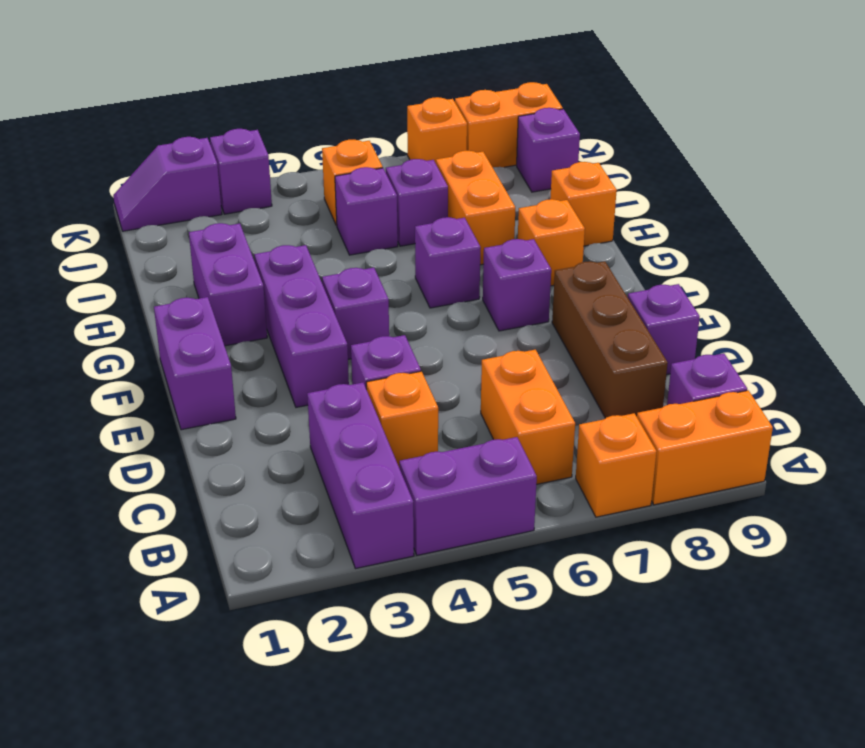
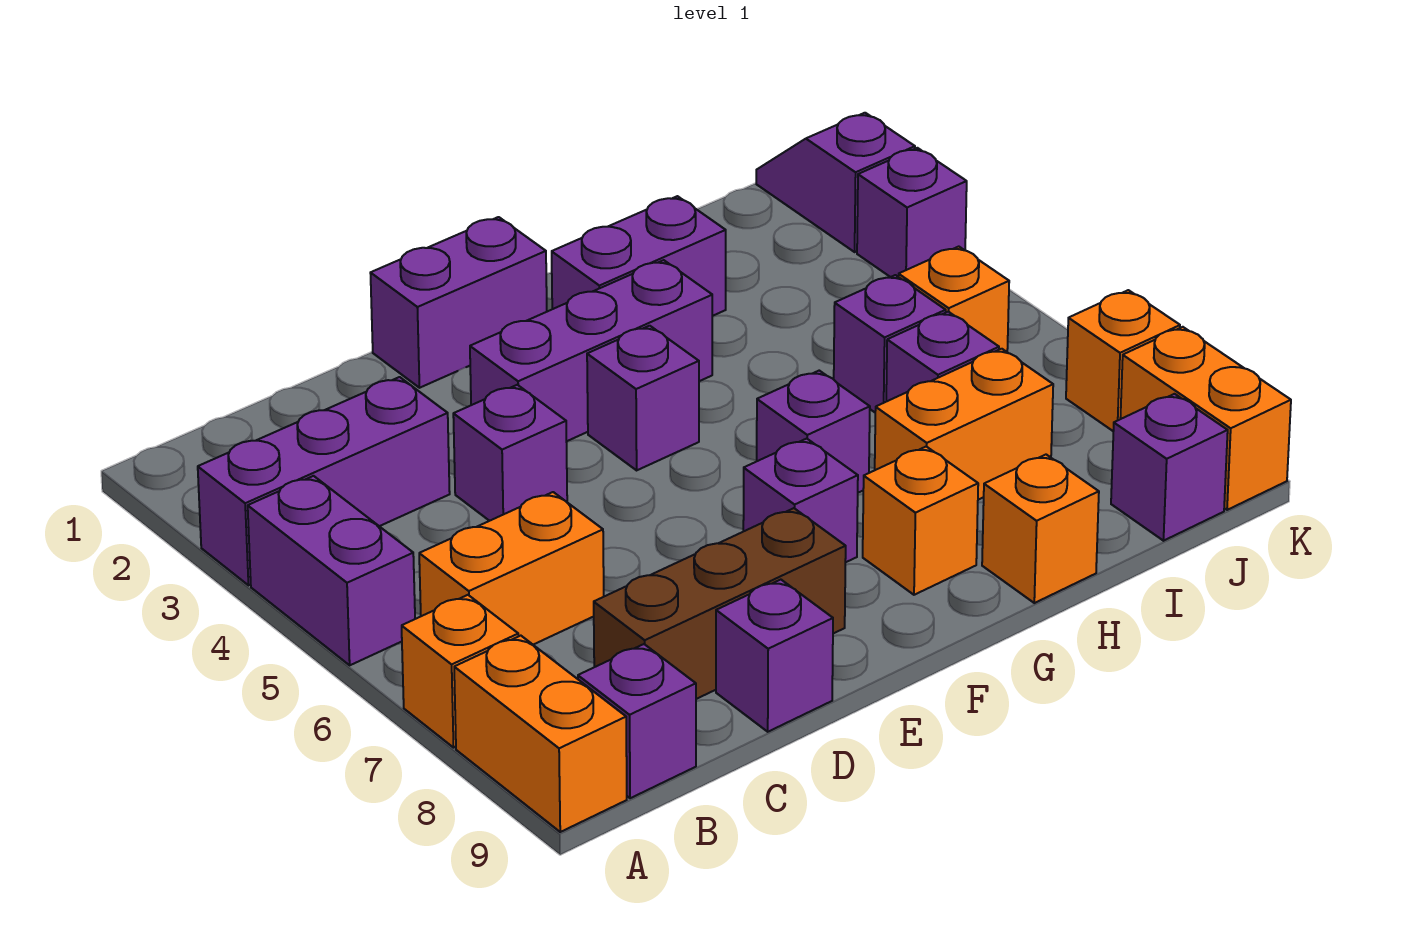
orange 1x1 brick [366,371,438,468] -> none

